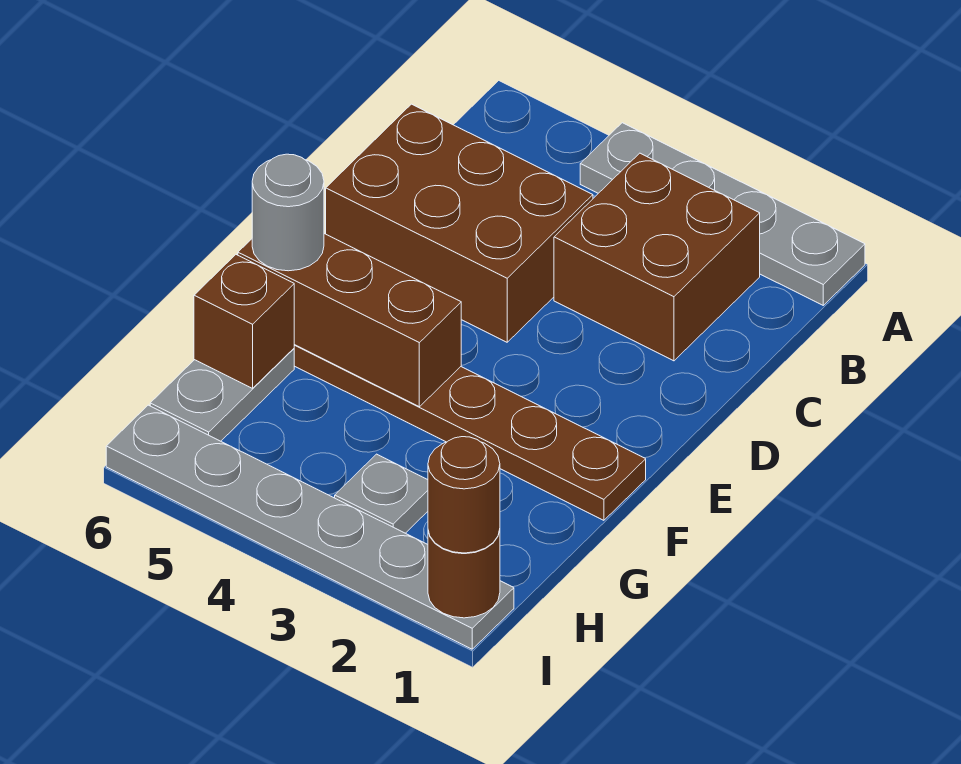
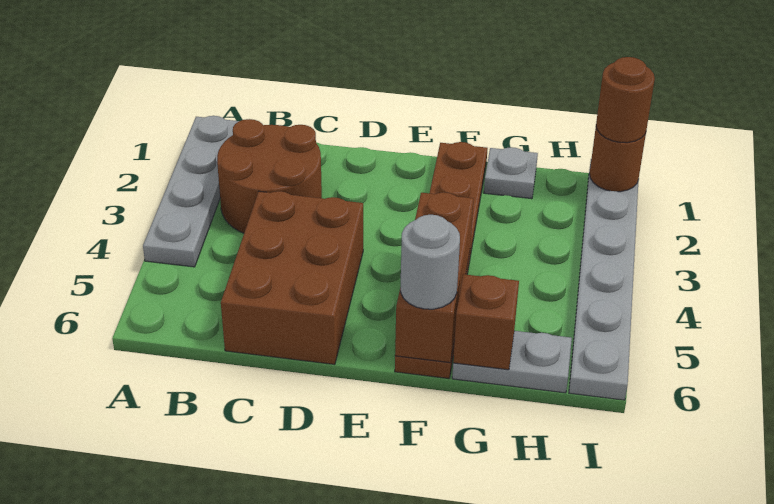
brown 2x2 brick [554,153,760,361] -> brown 2x2 round brick [217,119,322,233]
grey 1x1 plate [335,454,428,533] -> grey 1x1 plate moved to [484,147,538,199]

